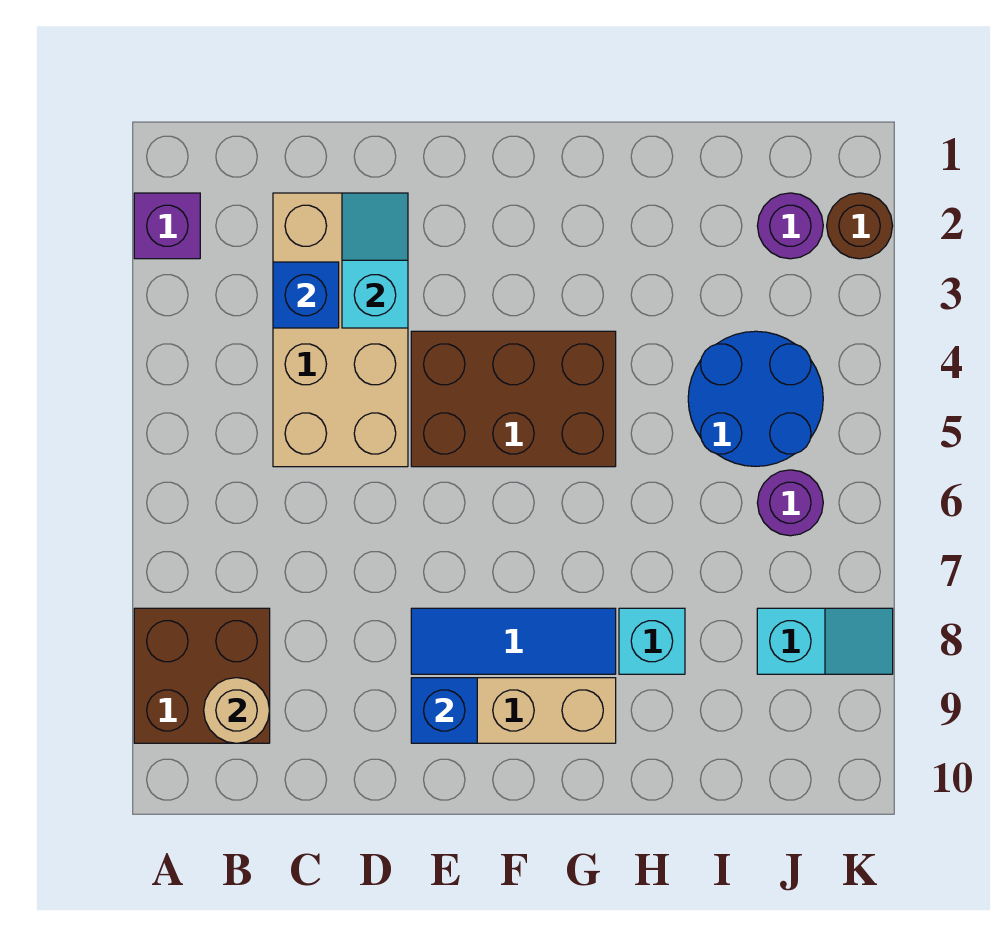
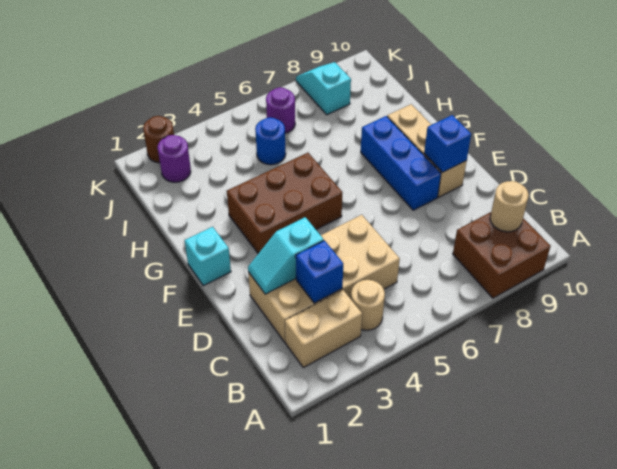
purple 1x1 brick [134,193,200,259] -> none
none -> tan 1x2 brick [285,290,362,368]
none -> tan 1x1 round brick [351,280,385,330]
brown 2x3 brick [411,331,616,467] -> brown 2x3 brick turned to [227,153,342,254]
blue 1x3 tile [411,608,616,674] -> blue 1x3 brick [361,116,441,210]
cyan 1x1 brick [619,608,685,674] -> cyan 1x1 brick moved to [185,227,231,286]
blue 2x2 round brick [688,331,823,466] -> blue 1x1 round brick [255,117,286,165]

